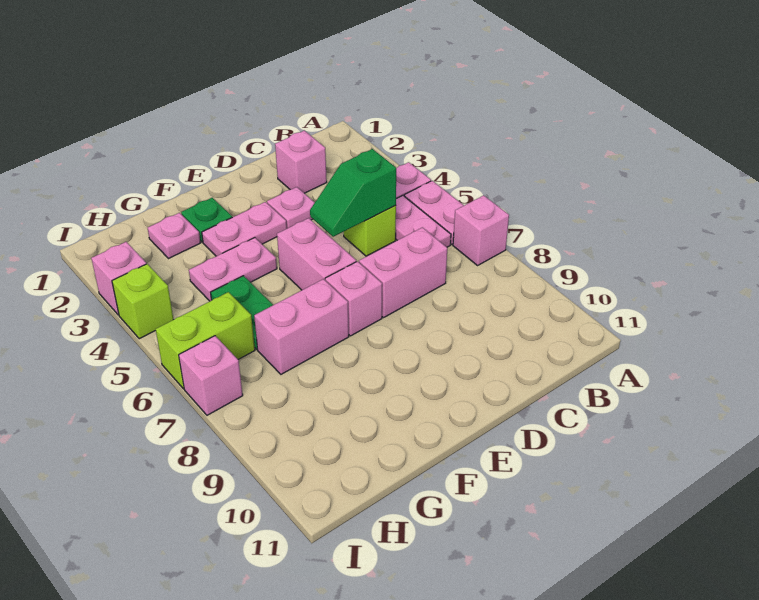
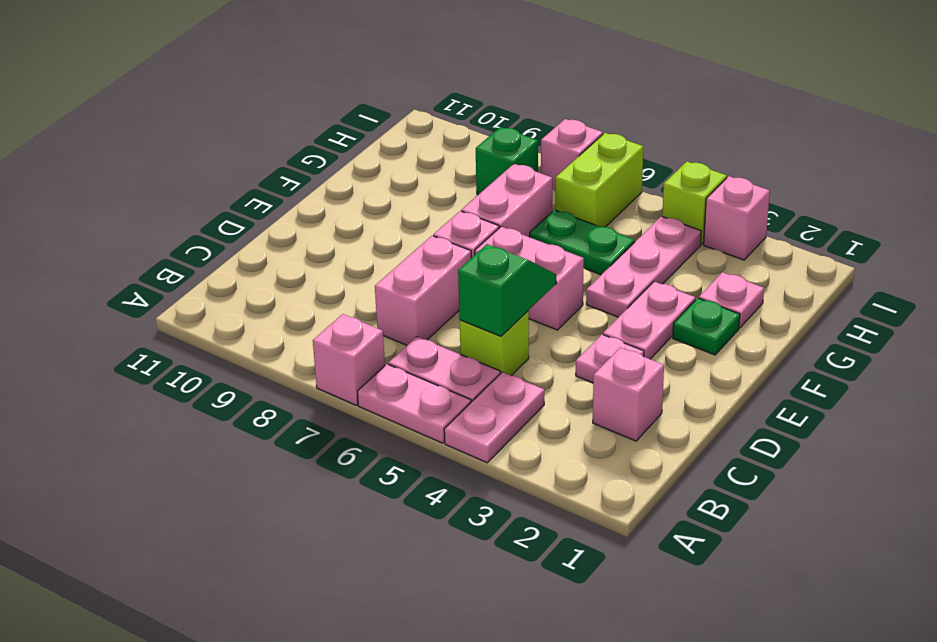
pink 1x2 plate [189,238,277,301] -> pink 1x3 plate [586,216,701,317]
none -> green 1x1 brick [476,127,538,195]

